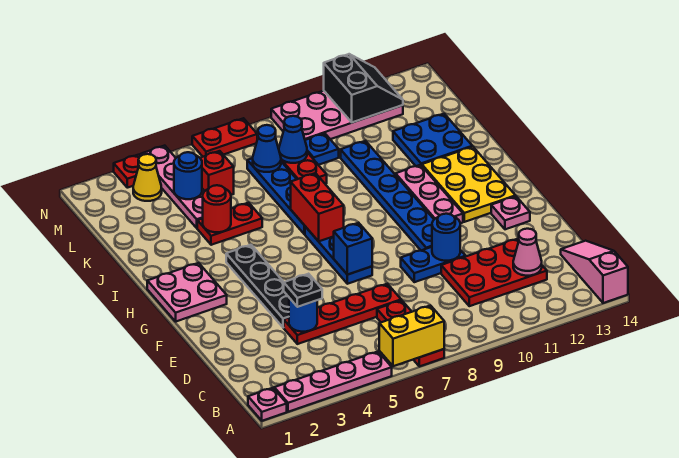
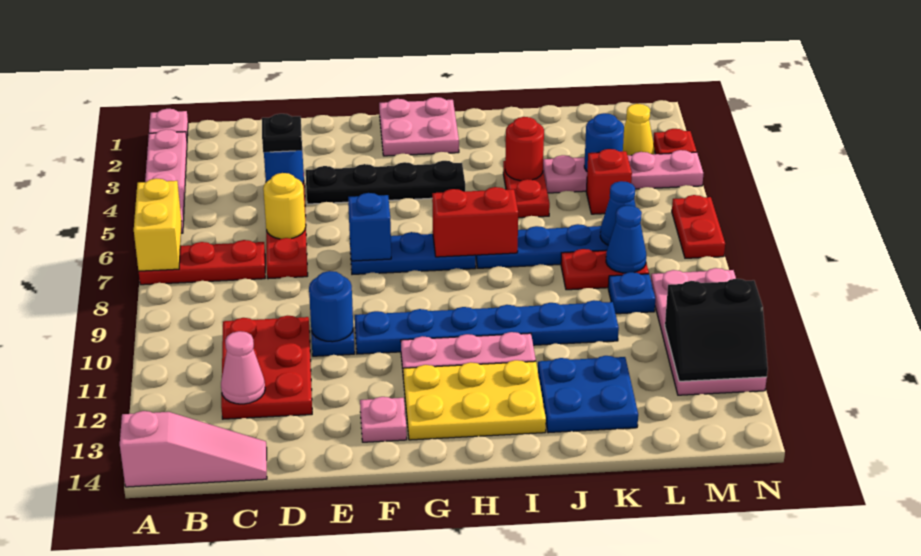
none -> yellow 1x1 round brick [263,173,306,239]

